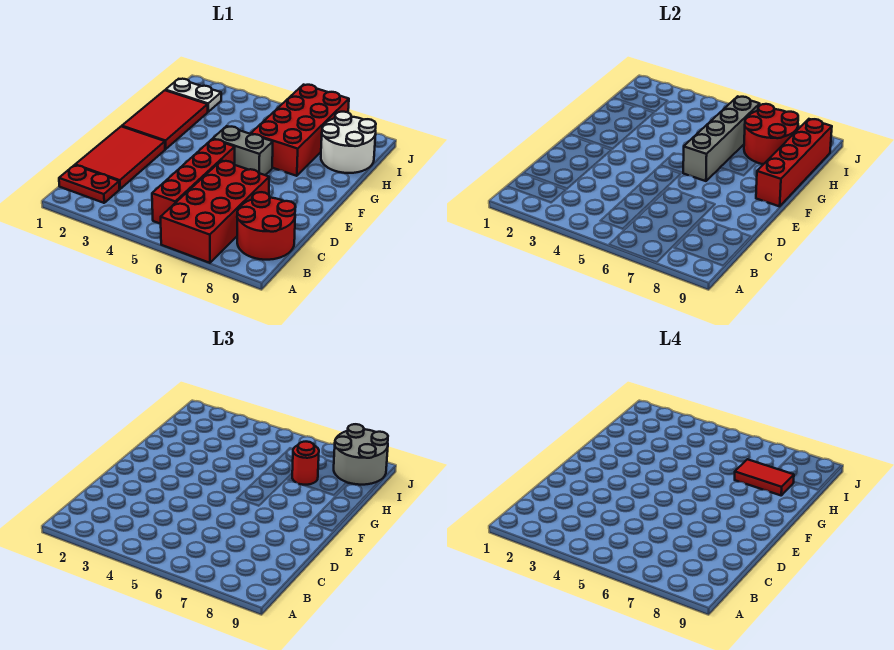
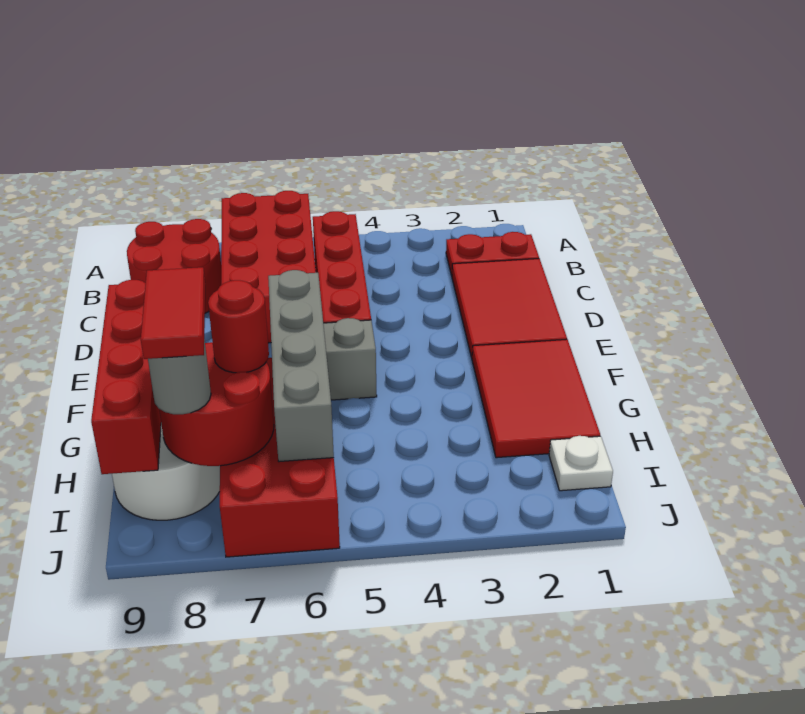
red 1x2 tile [735,459,794,495] -> red 1x2 tile turned to [141,267,205,359]
white 1x2 plate [166,79,221,112] -> white 1x1 plate [549,436,613,491]
grey 2x2 round brick [334,424,388,485] -> grey 1x1 round brick [148,340,211,414]

